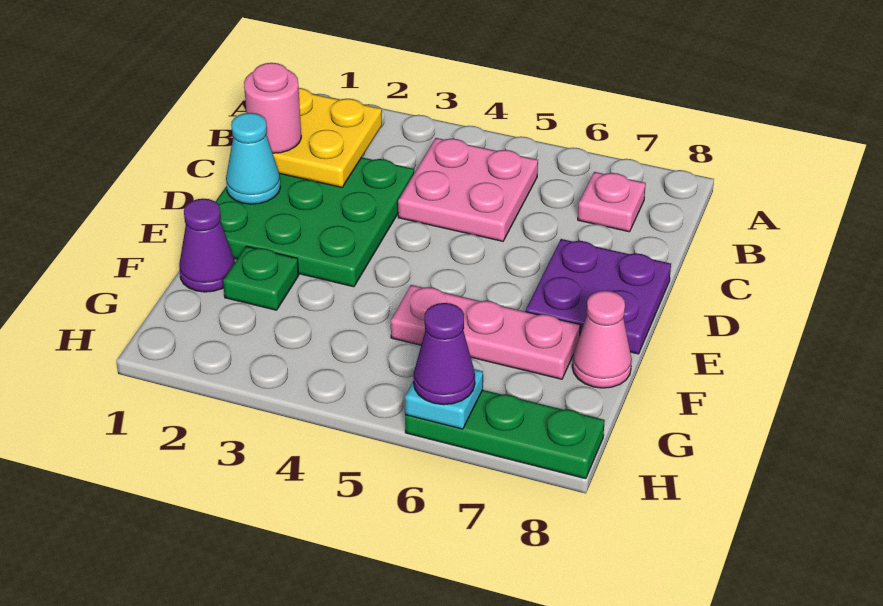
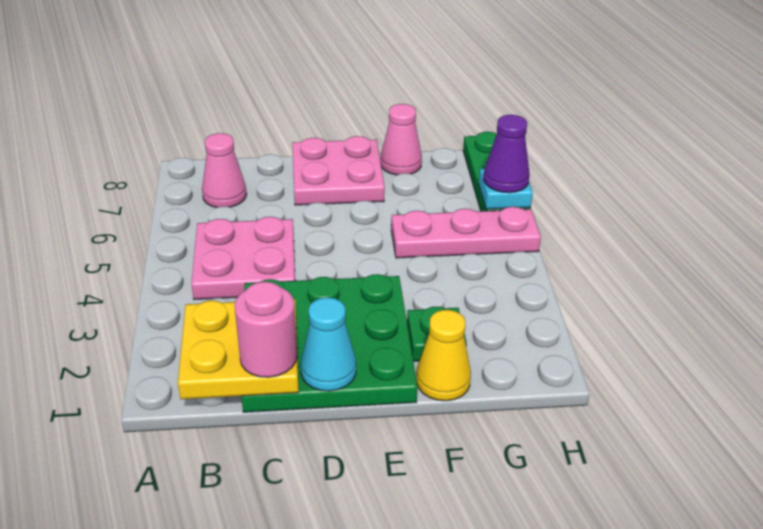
pink 1x1 plate [578,172,646,232] -> pink 1x1 cone [202,133,247,208]
purple 2x2 plate [526,239,671,354] -> pink 2x2 plate [292,136,385,205]
purple 1x1 cone [179,199,235,292] -> yellow 1x1 cone [416,310,471,401]
pink 1x3 plate [391,285,580,379] -> pink 1x3 plate turned to [391,207,541,258]

